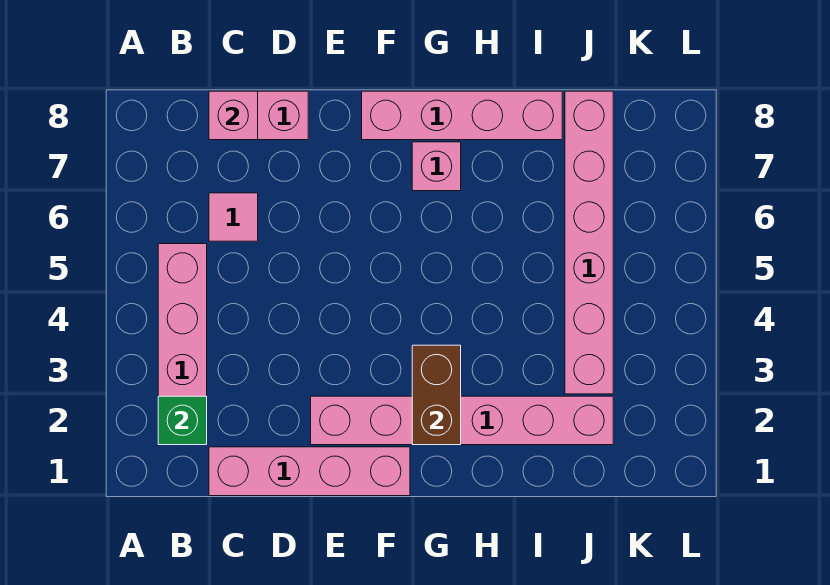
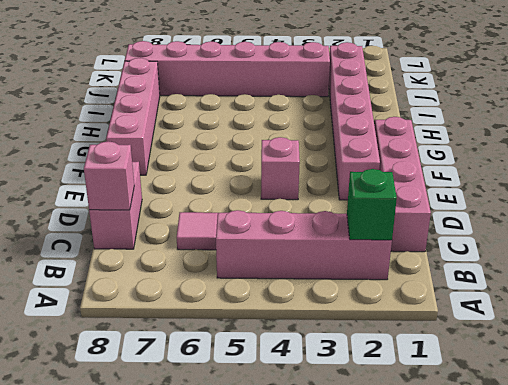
brown 1x2 brick [412,345,461,445] -> none
pink 1x1 brick [412,142,461,191] -> pink 1x1 brick moved to [261,137,300,200]

